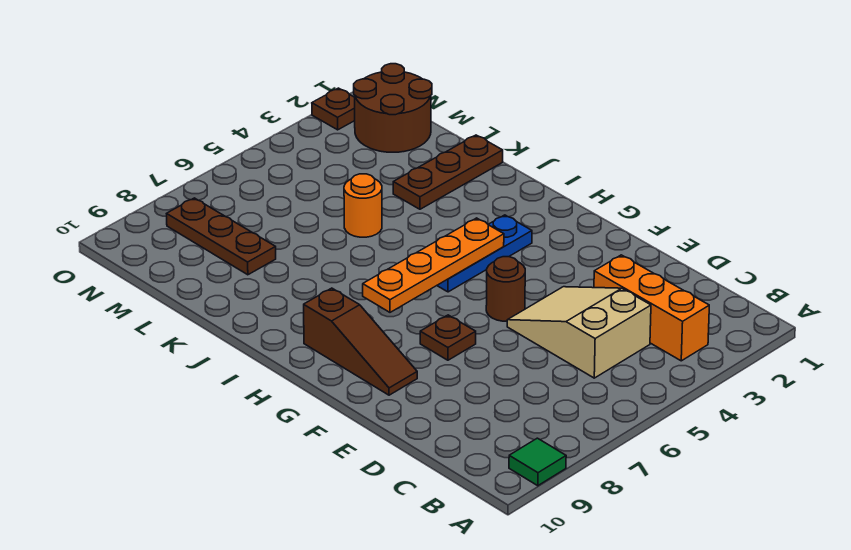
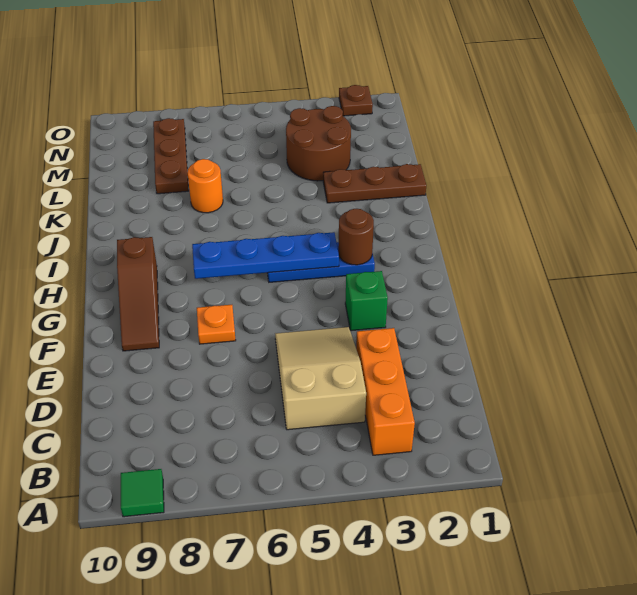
none -> green 1x1 brick [345,271,388,331]
brown 1x1 round brick [486,257,525,321] -> brown 1x1 round brick moved to [338,209,374,265]
brown 1x1 plate [420,315,476,360] -> orange 1x1 plate [197,305,236,344]
orange 1x4 plate [363,218,504,312] -> blue 1x4 plate [192,232,339,279]
orange 1x1 round brick [344,174,382,237] -> orange 1x1 round brick moved to [187,159,223,213]
brown 2x2 round brick [354,64,432,152] -> brown 2x2 round brick moved to [286,106,351,181]

